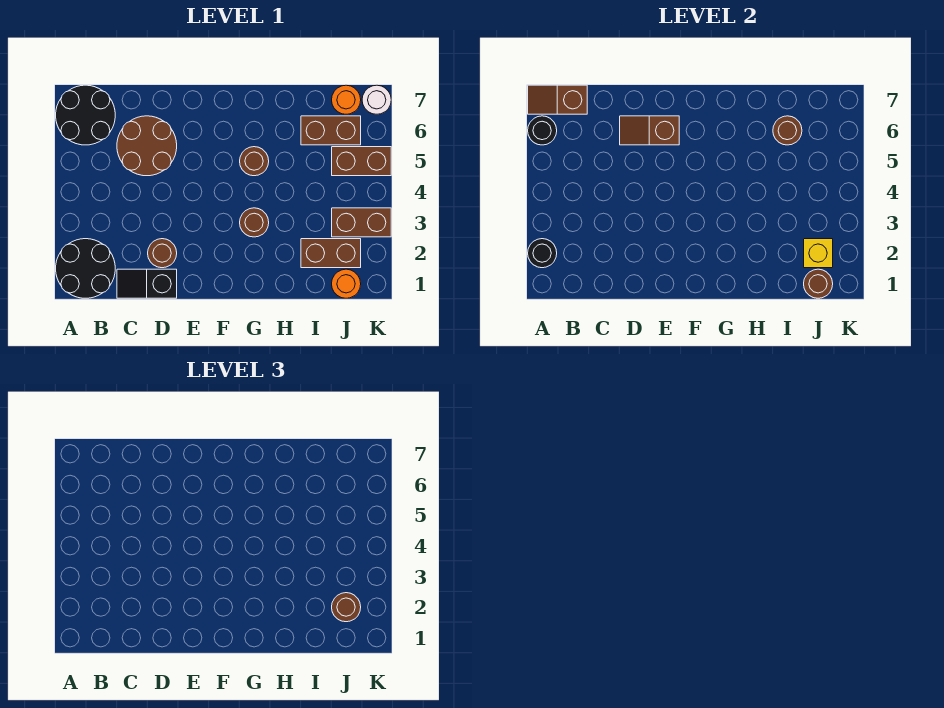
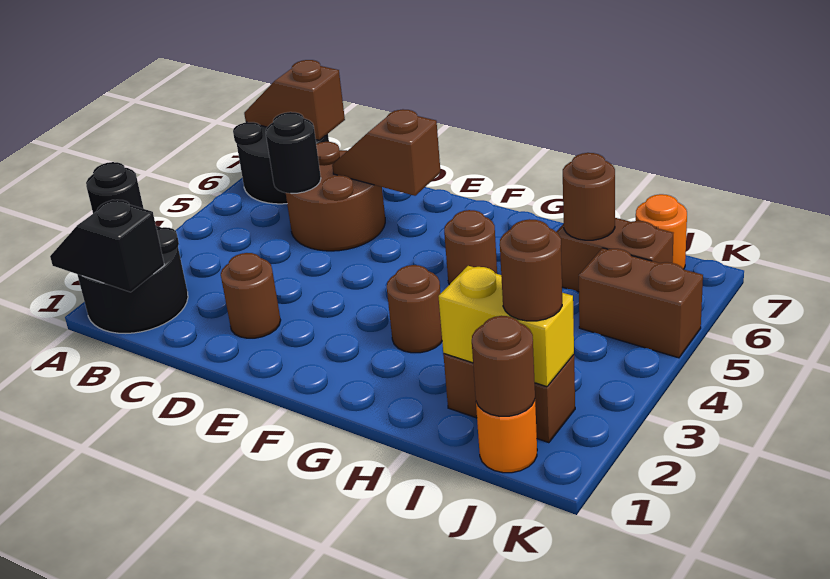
black 1x1 round brick [528,116,557,145] -> black 1x1 round brick moved to [266,112,321,193]
black 1x2 slope [117,269,177,298] -> black 1x2 slope moved to [50,200,164,292]
yellow 1x1 brick [804,239,833,268] -> yellow 1x2 brick [438,266,574,387]
brown 1x2 brick [332,208,391,237] -> none
white 1x1 round brick [362,85,391,114] -> none

